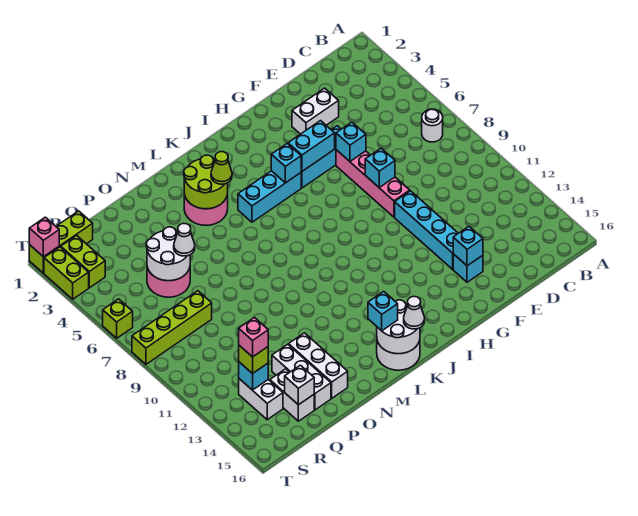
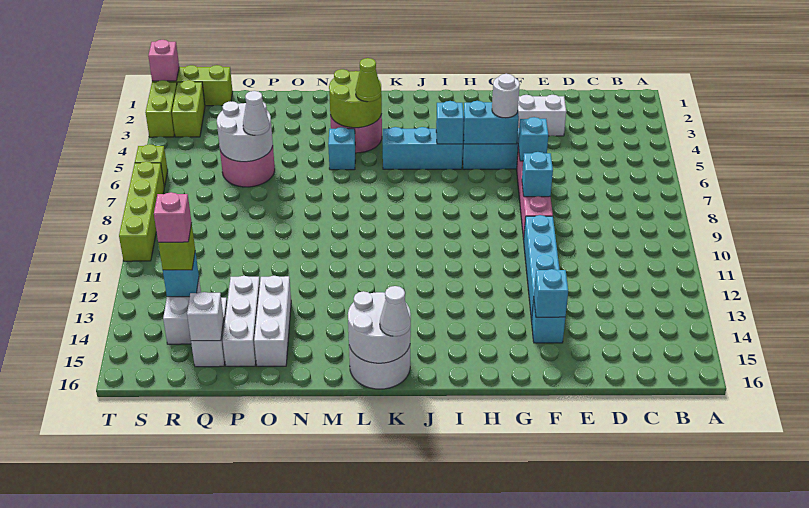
white 1x1 round brick [422,109,443,142] -> white 1x1 round brick moved to [492,74,520,118]
cyan 1x1 brick [368,291,398,331] -> cyan 1x1 brick moved to [328,127,356,170]
lime 1x4 brick [132,291,212,364] -> lime 1x4 brick turned to [119,162,165,261]

